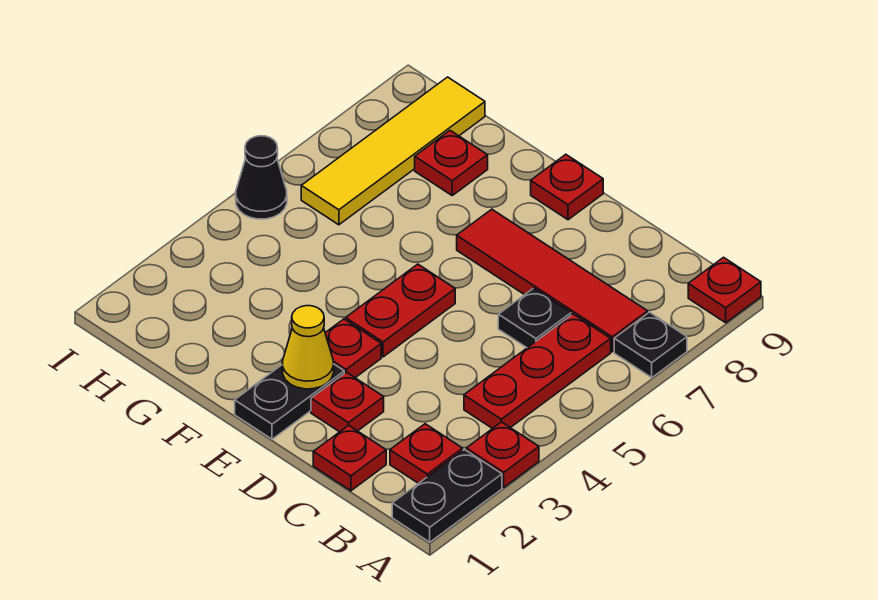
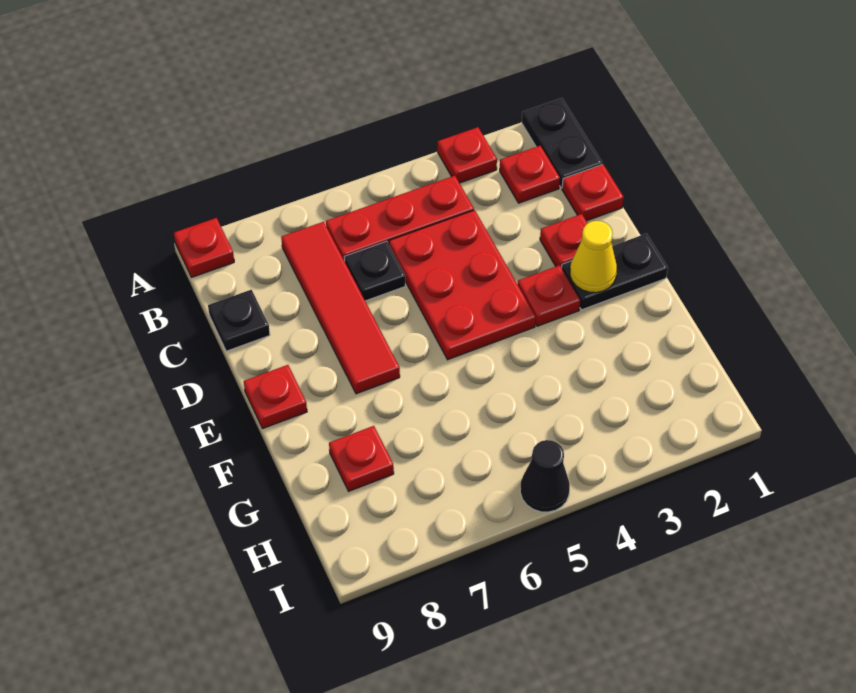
black 1x2 plate [392,450,502,542] -> black 1x2 plate turned to [522,98,602,188]
black 1x1 plate [614,312,687,377] -> black 1x1 plate moved to [208,290,270,351]
red 1x2 plate [346,264,455,357] -> red 2x3 plate [389,210,536,360]
yellow 1x4 tile [301,77,485,225] -> none

